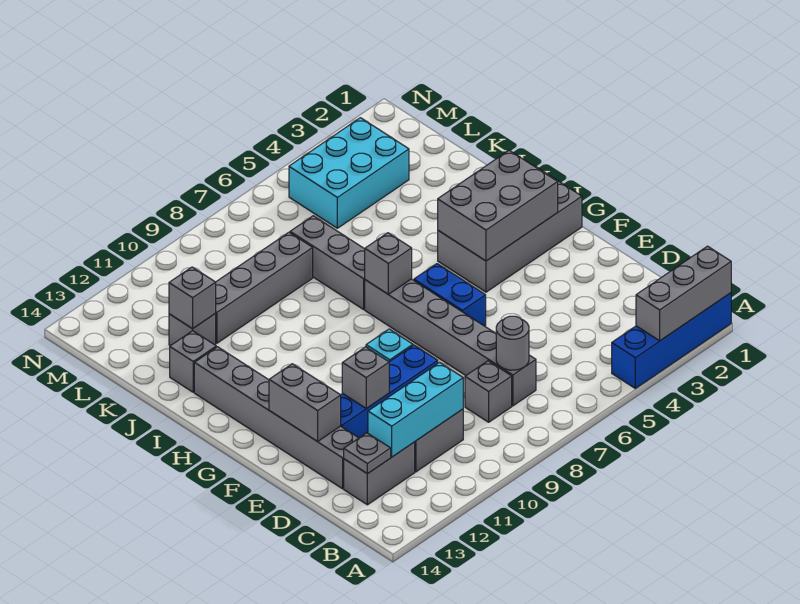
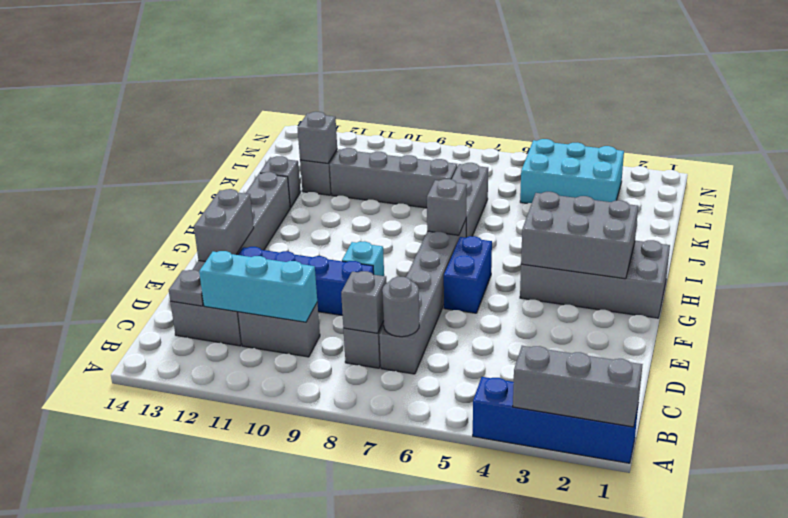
grey 1x1 brick [342,347,389,408] -> grey 1x1 brick moved to [341,271,387,333]

